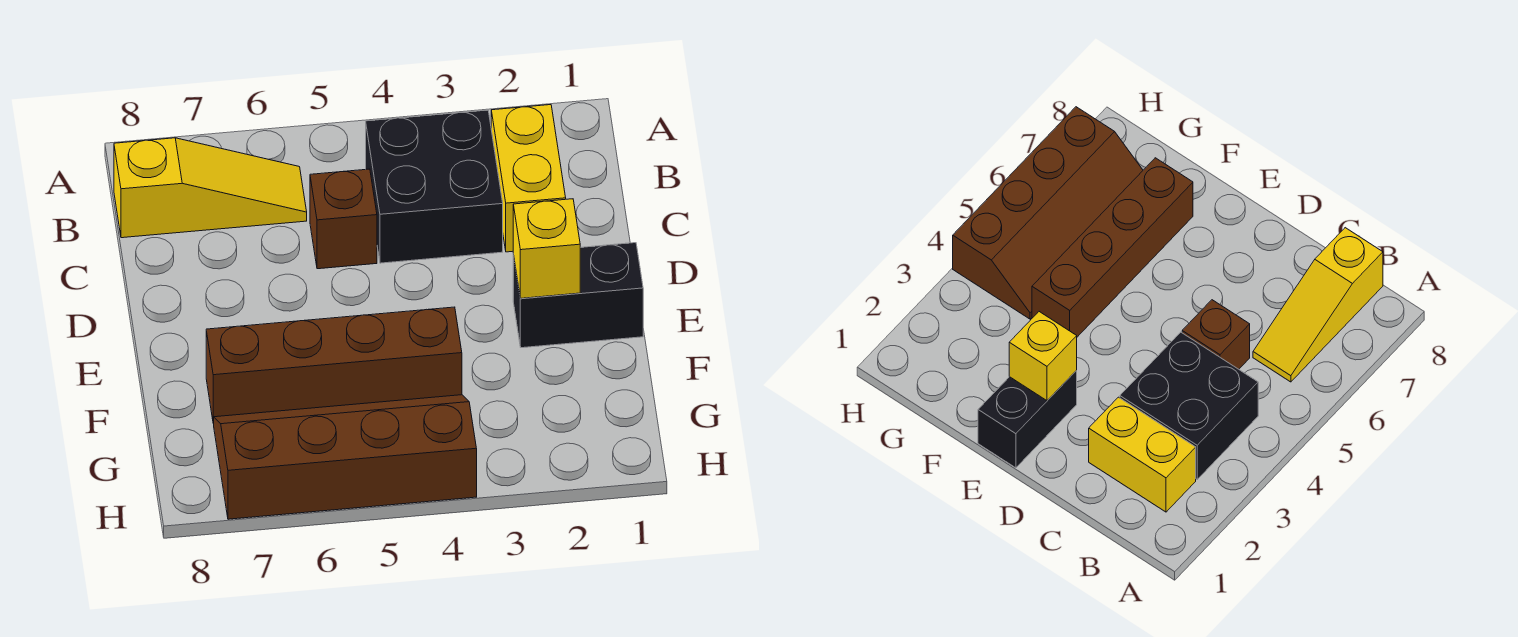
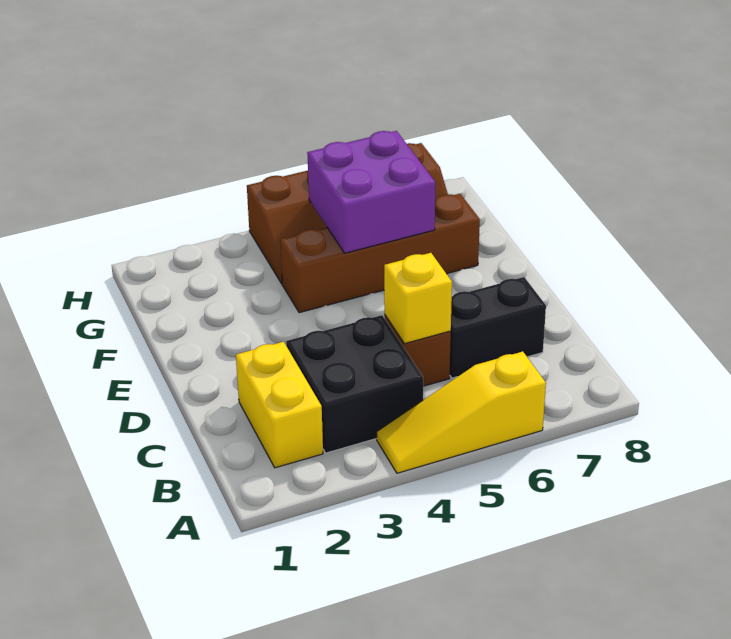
yellow 1x3 slope [114,138,307,238] -> yellow 1x3 slope moved to [377,352,546,473]
black 1x2 brick [513,243,643,348] -> black 1x2 brick moved to [450,277,546,378]
yellow 1x1 brick [513,199,580,298] -> yellow 1x1 brick moved to [384,253,452,344]
none -> purple 2x2 brick [307,131,435,253]

